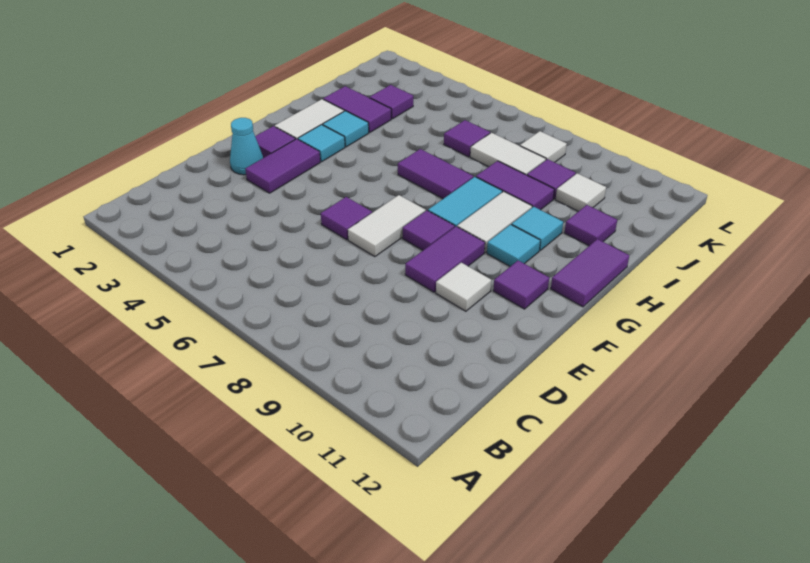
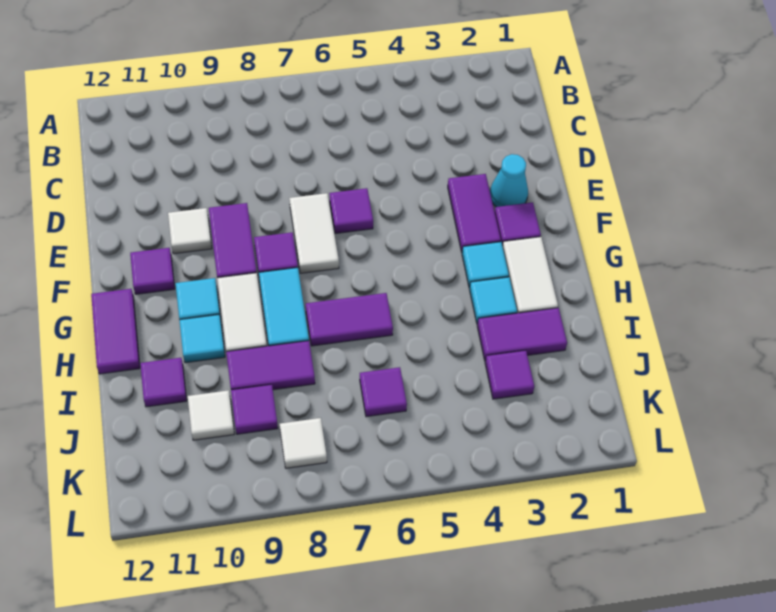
white 1x2 tile [470,133,546,175] -> none

